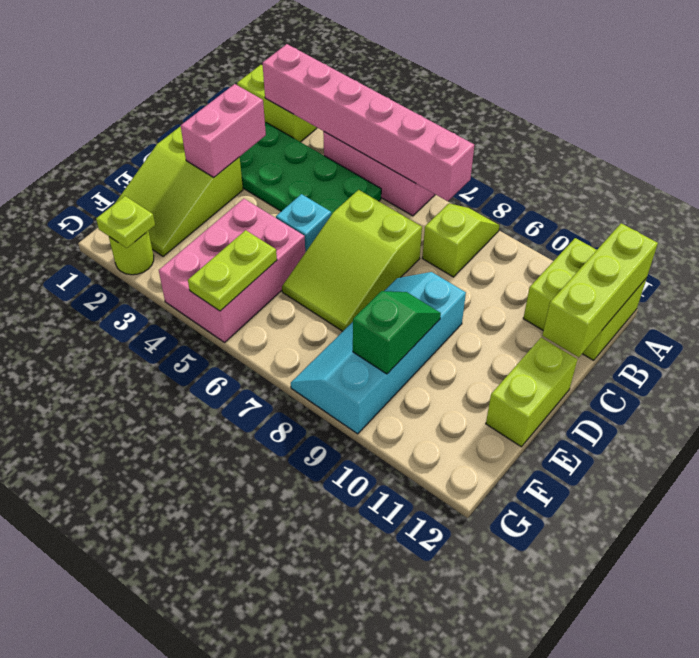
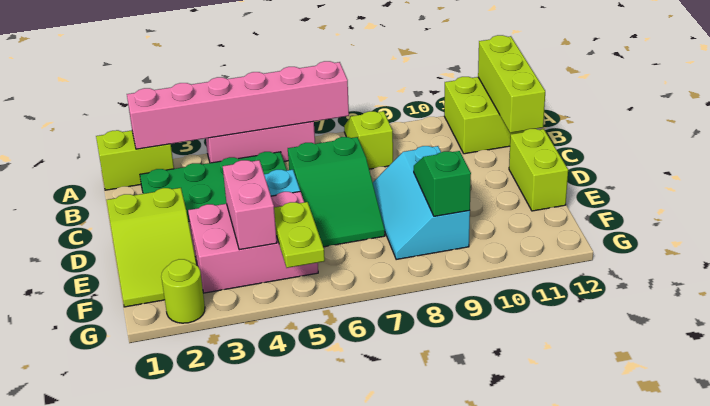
pink 1x2 brick [181,84,266,177] -> pink 1x2 brick moved to [223,160,277,250]
lime 2x3 slope [282,190,422,331] -> green 2x3 slope [288,137,385,247]
cyan 2x4 slope [291,272,466,434] -> cyan 2x3 slope [373,146,470,259]
pink 2x3 brick [159,199,305,342] -> pink 2x3 brick turned to [188,191,318,293]
lime 1x1 plate [96,196,155,248] -> none

